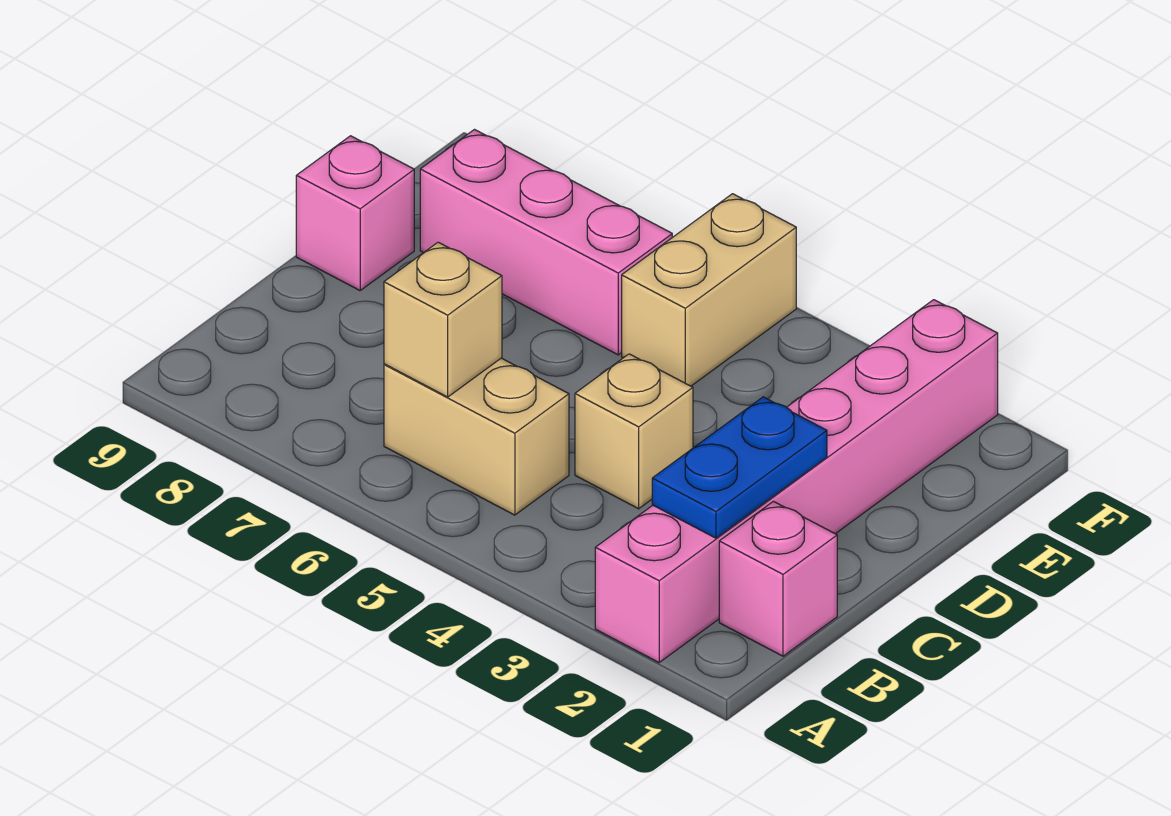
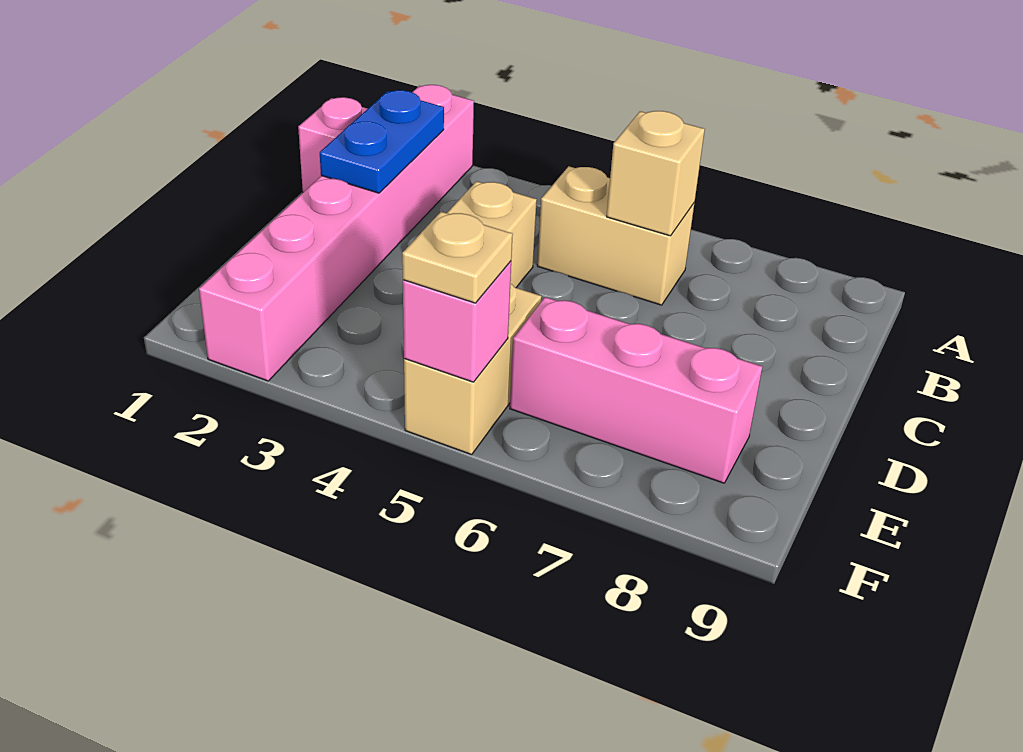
pink 1x1 brick [296,136,414,290] -> pink 1x1 brick moved to [403,261,511,382]
none -> tan 1x1 plate [402,212,513,303]

